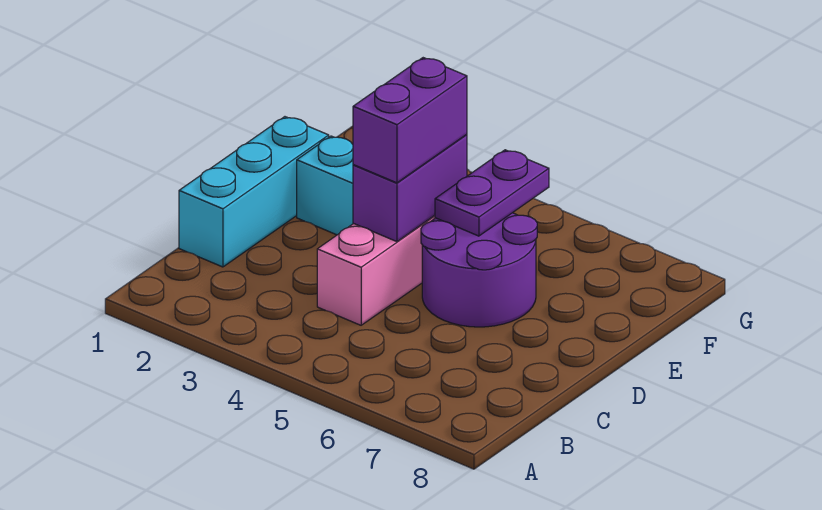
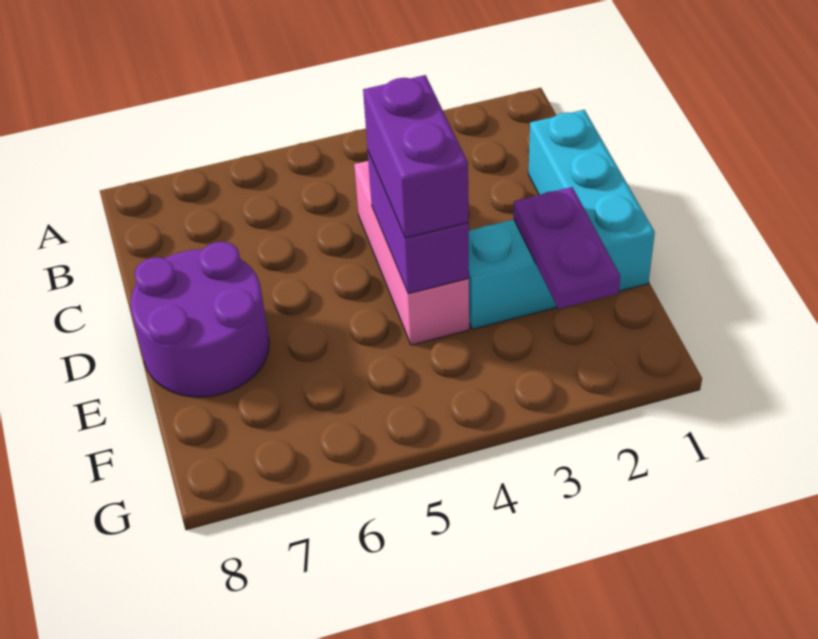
purple 2x2 round brick [421,213,537,327] -> purple 2x2 round brick moved to [131,242,269,397]
purple 1x2 plate [435,150,549,236] -> purple 1x2 plate moved to [514,187,620,309]

